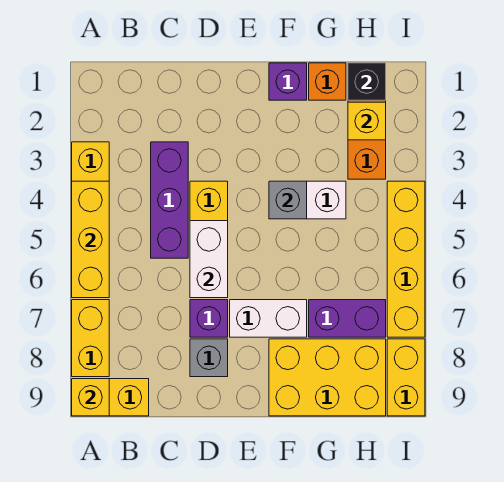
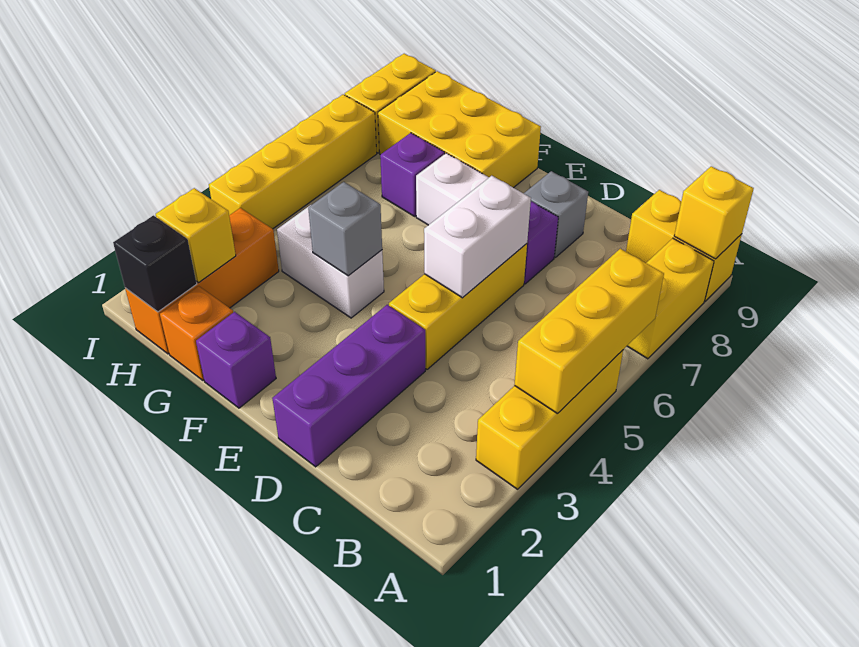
purple 1x3 brick [151,142,188,258] -> purple 1x3 brick moved to [272,305,425,467]
purple 1x2 brick [309,300,386,337] -> purple 1x1 brick [380,133,445,216]

